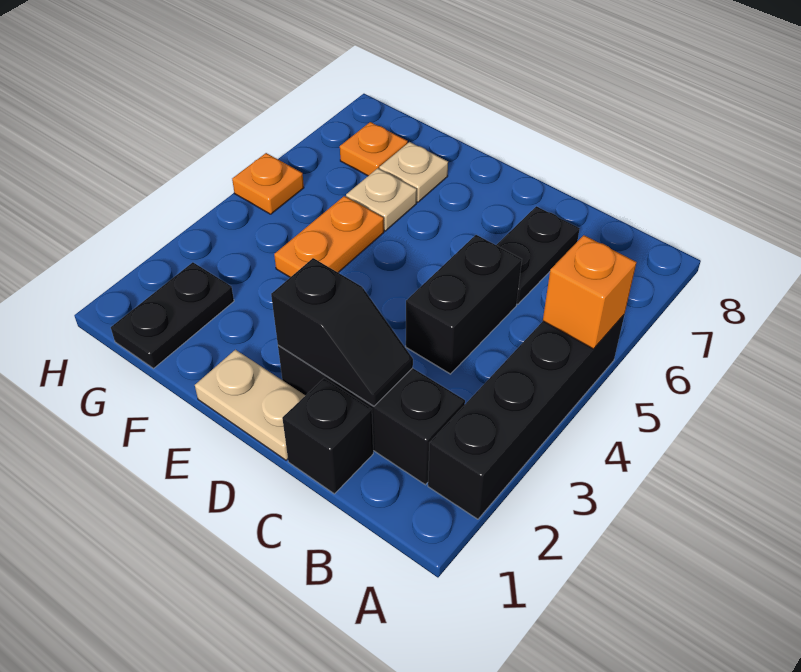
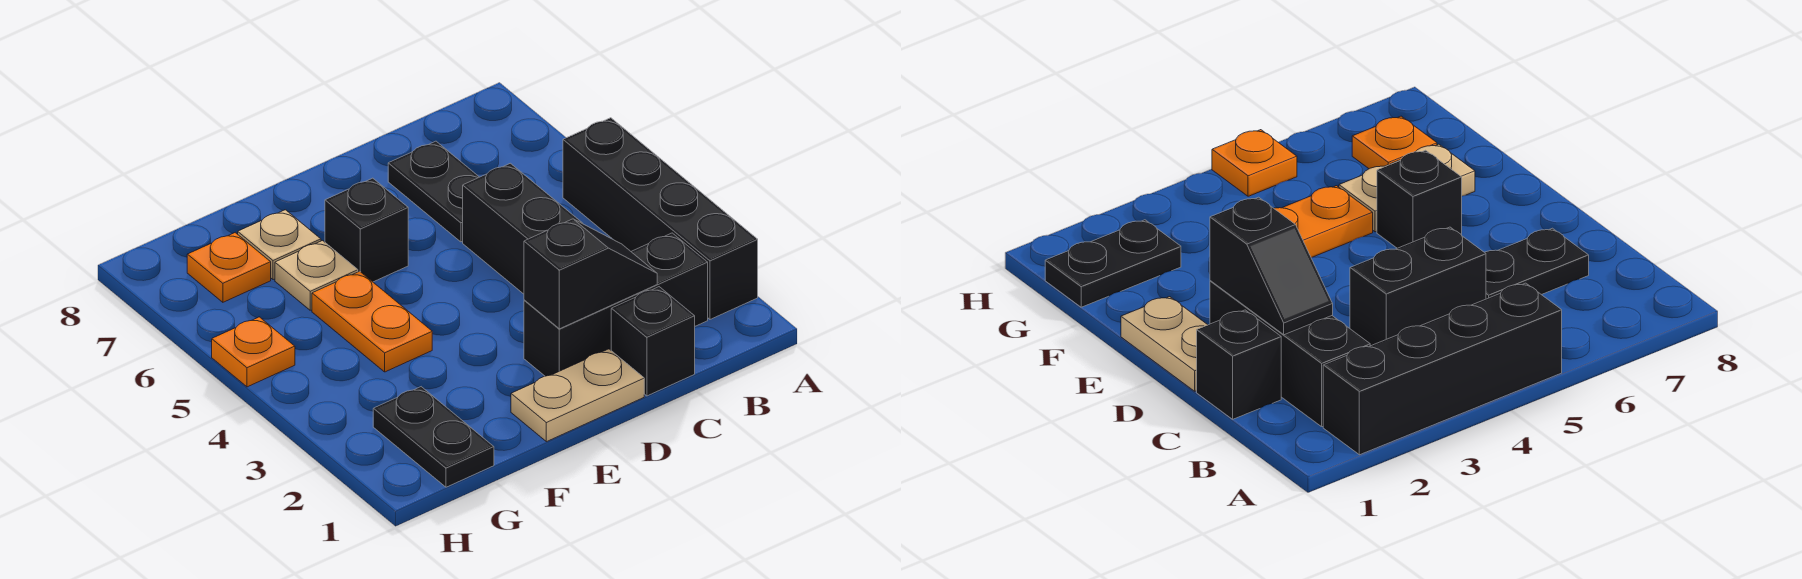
orange 1x1 brick [543,235,637,349] -> none
none -> black 1x1 brick [325,178,408,282]

